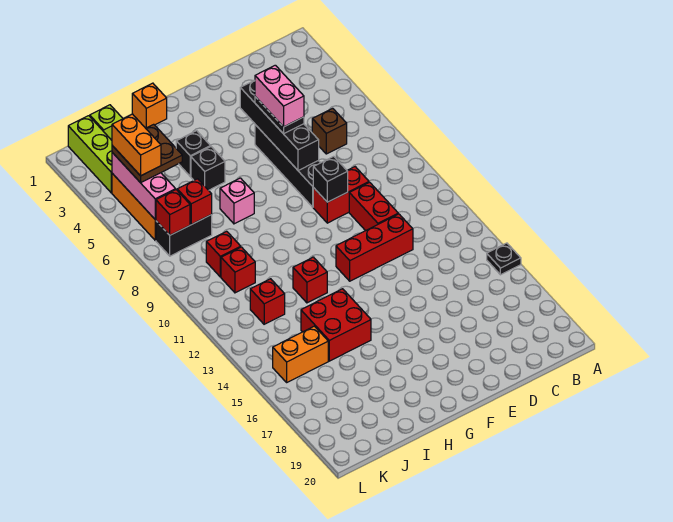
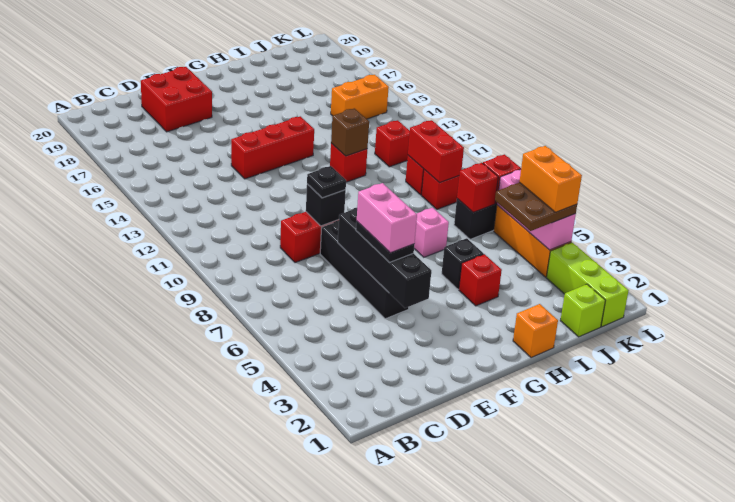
black 1x1 plate [487,243,521,275] -> black 1x1 plate moved to [307,166,346,198]
brown 1x1 brick [312,108,347,154] -> brown 1x1 brick moved to [331,108,369,156]
red 1x2 brick [349,182,398,231] -> red 1x2 brick moved to [408,120,464,183]
red 1x3 brick [336,214,413,281] -> red 1x3 brick moved to [231,116,314,179]
black 1x1 brick [176,131,211,176] -> red 1x1 brick [459,254,502,306]
red 2x2 brick [301,289,371,361] -> red 2x2 brick moved to [141,67,212,132]

